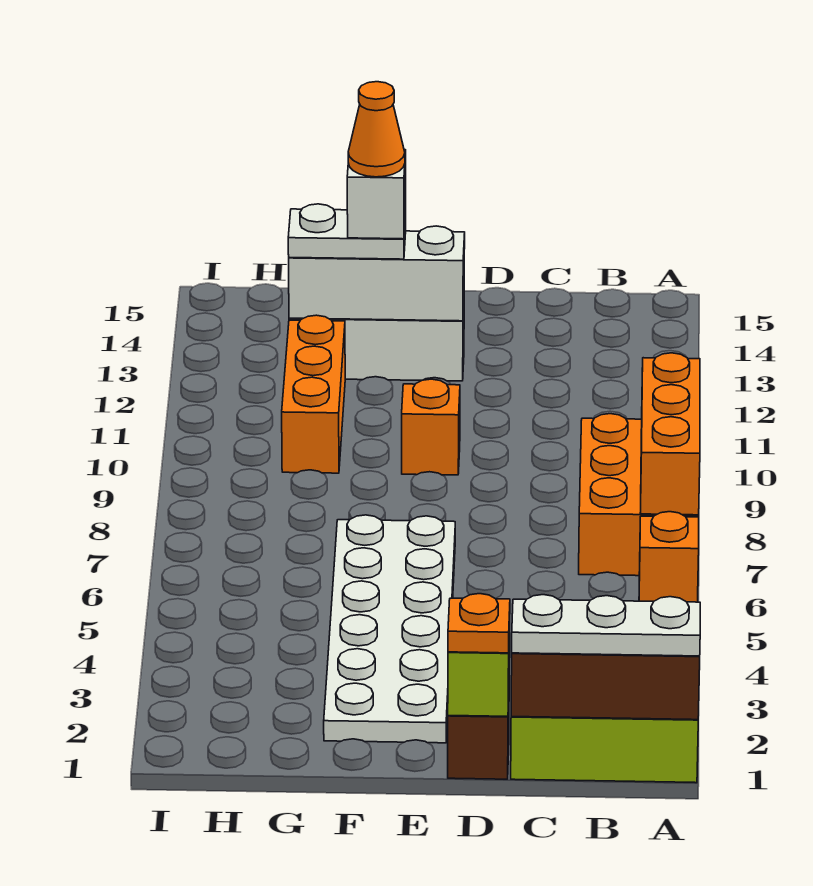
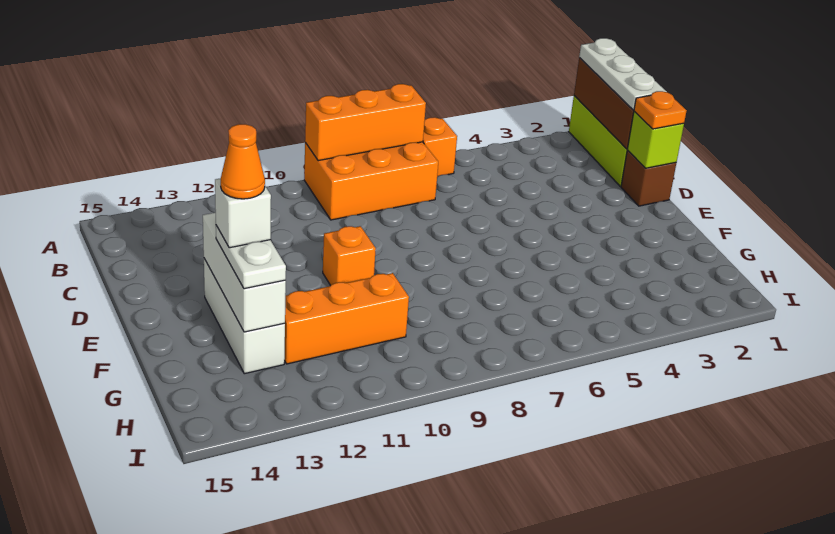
white 2x6 plate [324,515,455,743] -> none

